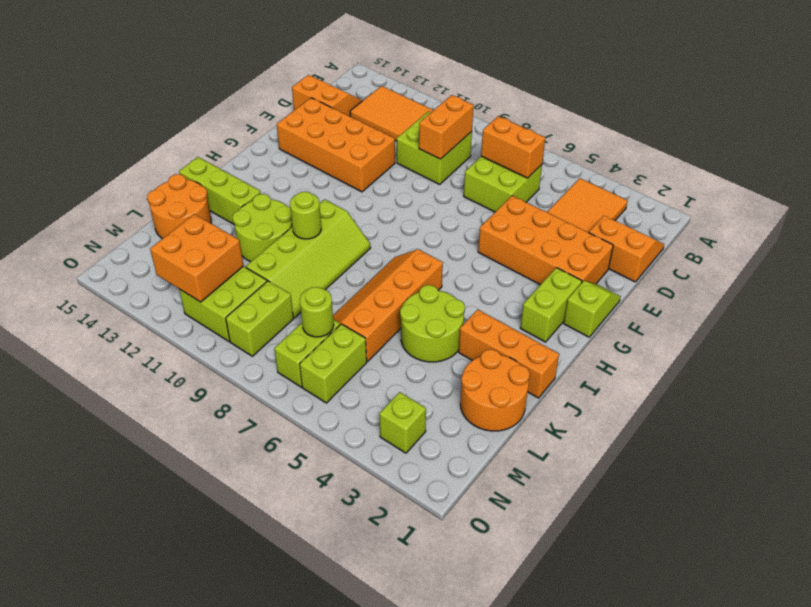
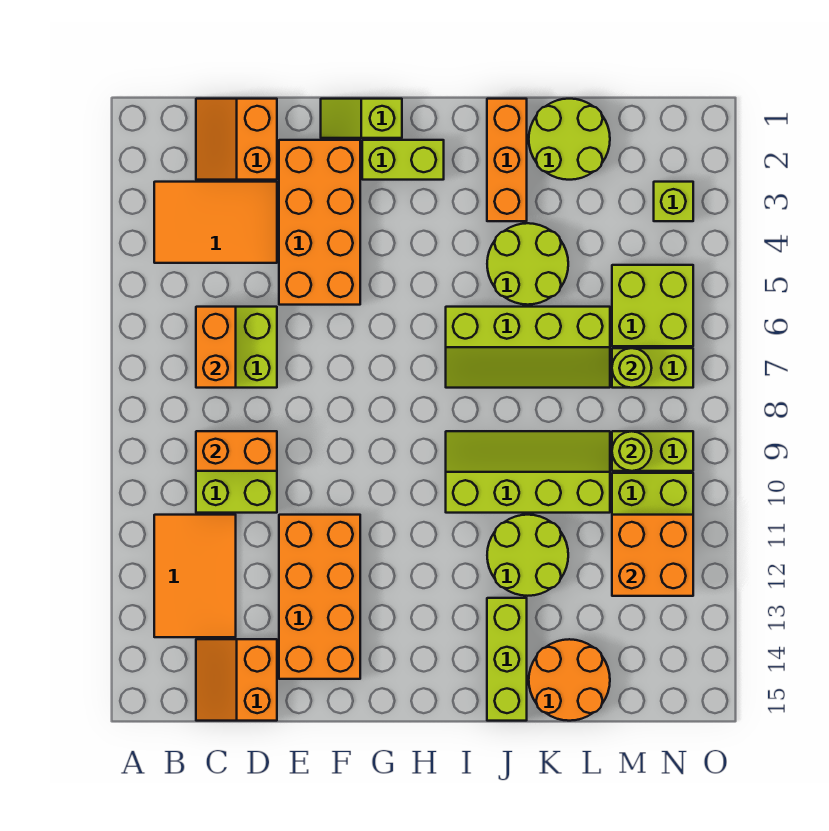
orange 2x4 slope [333,249,443,361] -> lime 2x4 slope [446,307,610,388]
lime 1x1 round brick [290,192,321,239] -> lime 1x1 round brick moved to [612,431,652,471]
orange 2x2 round brick [460,349,530,431] -> lime 2x2 round brick [529,99,610,180]
lime 1x2 brick [300,324,367,403] -> lime 2x2 brick [612,265,693,346]

